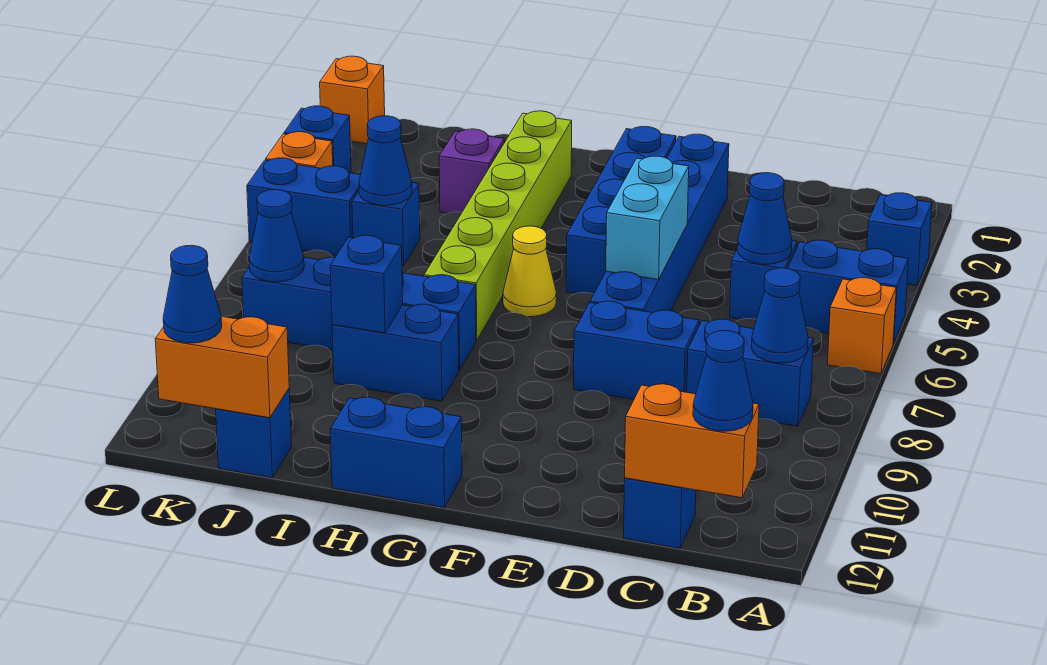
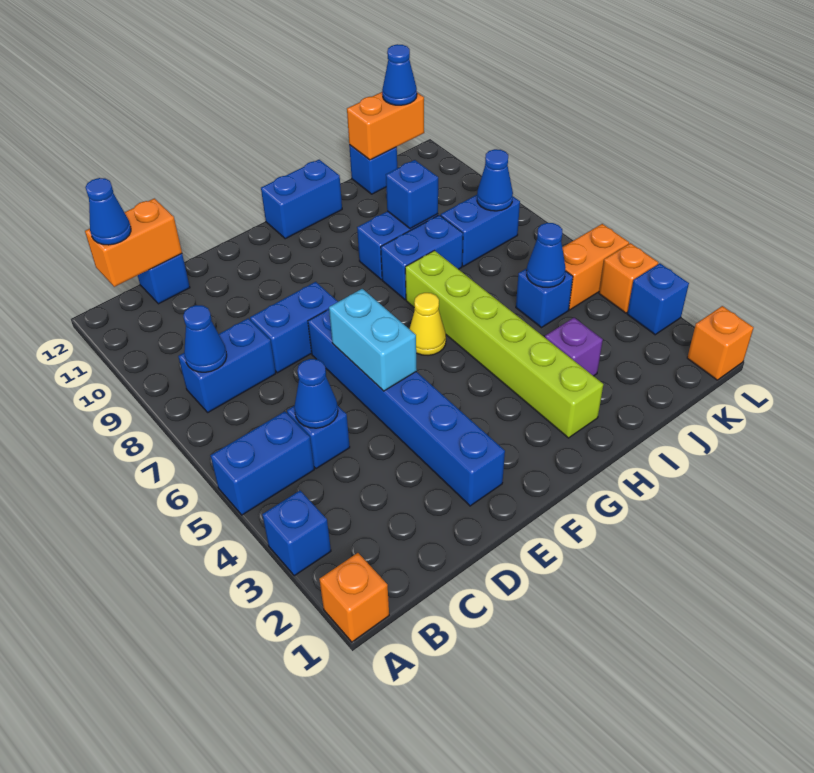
orange 1x1 brick [827,278,896,374] -> orange 1x1 brick moved to [319,553,389,642]
blue 1x4 brick [566,126,676,294] -> none
blue 1x2 brick [247,158,360,255] -> orange 1x2 brick [562,224,629,310]

